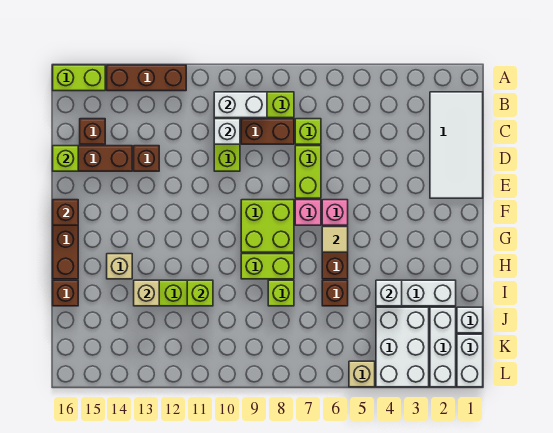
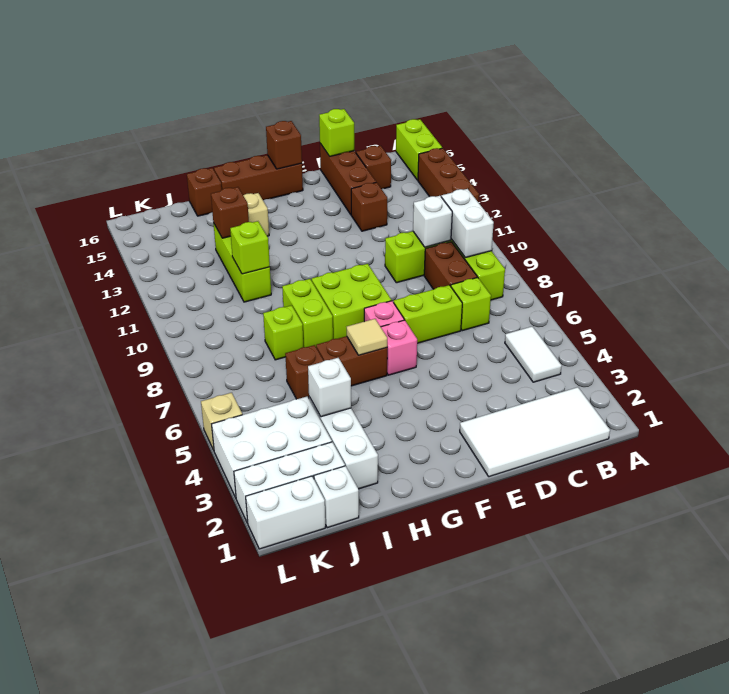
none -> white 1x2 tile [505,327,562,382]
tan 1x1 brick [134,280,159,306] -> brown 1x1 brick [211,187,249,238]

